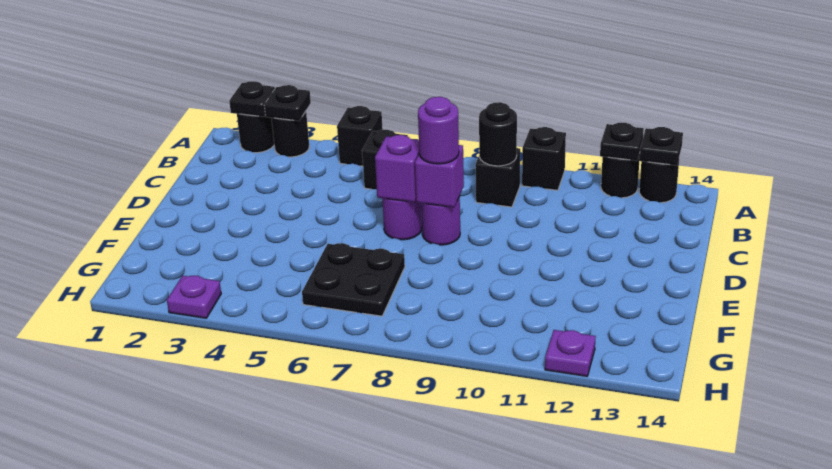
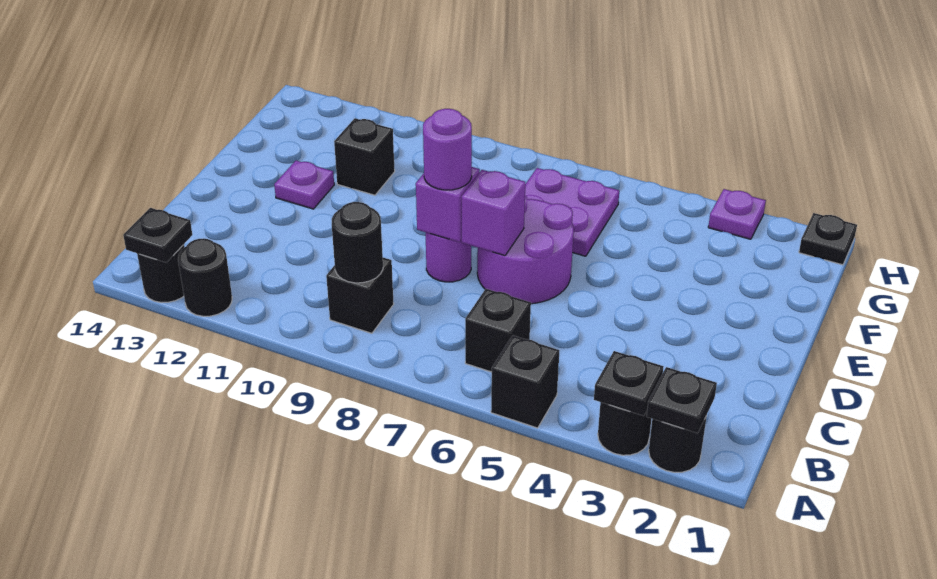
black 1x1 brick [522,127,566,190] -> black 1x1 brick moved to [334,118,395,195]
black 1x1 plate [600,123,644,161] -> black 1x1 plate moved to [799,213,857,265]
purple 1x1 round brick [382,198,422,240] -> purple 2x2 round brick [477,196,574,304]
black 2x2 plate [302,243,405,316] -> purple 2x2 plate [525,168,619,256]
purple 1x1 plate [545,330,596,376] -> purple 1x1 plate moved to [274,161,334,209]

